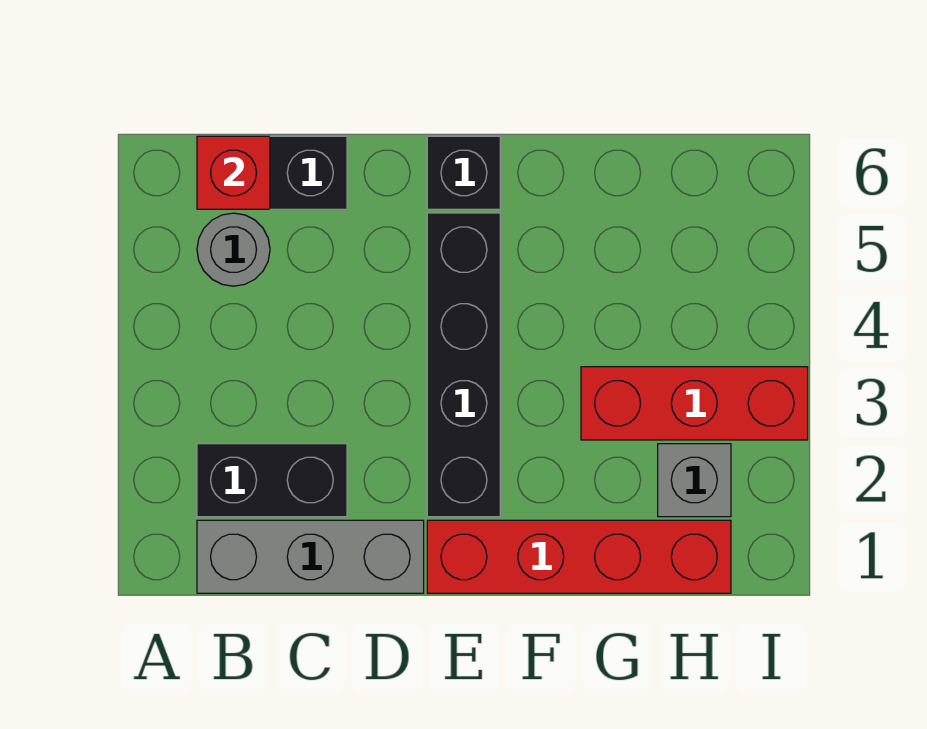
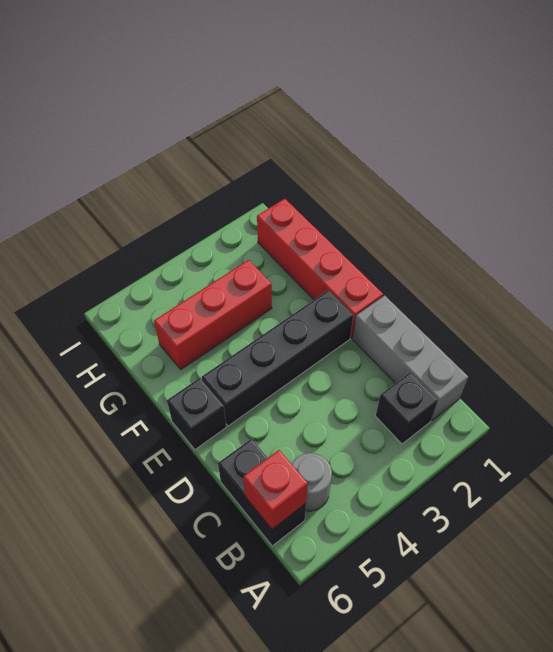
black 1x2 brick [197,444,347,517] -> black 1x1 brick [376,372,438,444]
red 1x3 brick [581,367,808,440] -> red 1x3 brick turned to [154,260,272,369]
grey 1x1 brick [658,444,731,517] -> none

